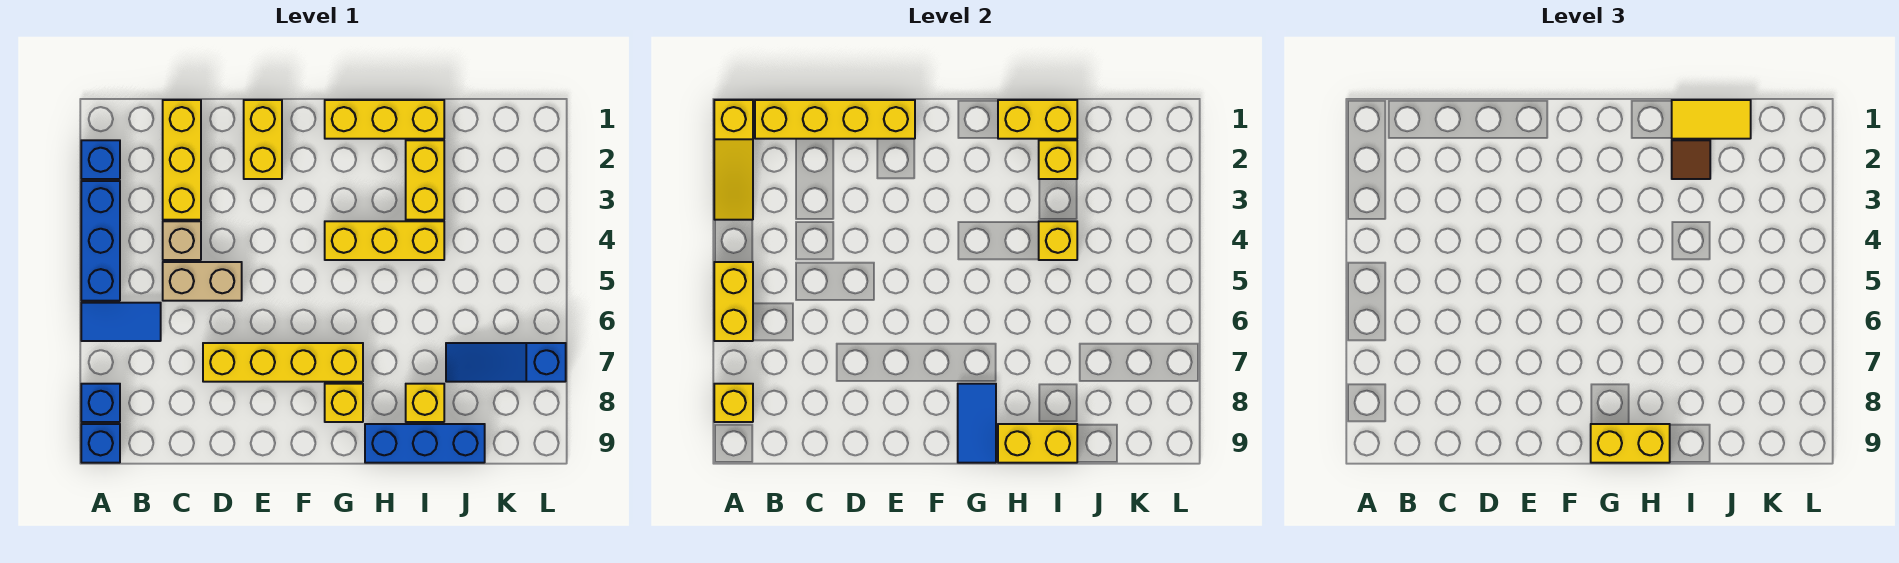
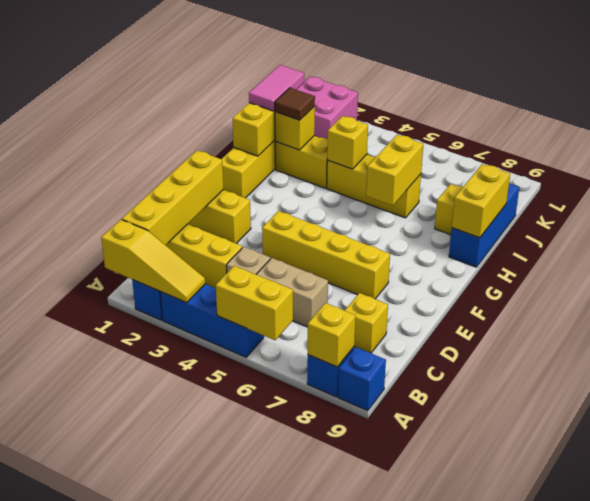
blue 1x2 tile [81,303,161,341] -> none
tan 1x2 brick [163,262,242,301] -> tan 1x2 brick turned to [256,258,328,327]
yellow 1x4 brick [203,343,363,382] -> yellow 1x4 brick turned to [262,211,390,299]
yellow 1x3 brick [325,221,444,260] -> yellow 1x3 brick turned to [327,155,421,218]
yellow 1x1 brick [325,384,363,422] -> yellow 1x1 brick moved to [345,293,388,353]
blue 1x2 tile [958,384,996,463] -> none
yellow 1x2 brick [1591,424,1670,463] -> yellow 1x2 brick moved to [366,135,423,206]
yellow 1x2 tile [1672,100,1751,139] -> pink 1x2 tile [249,65,304,111]
blue 1x3 slope [446,343,566,382] -> none
none -> pink 2x2 brick [297,77,358,139]

